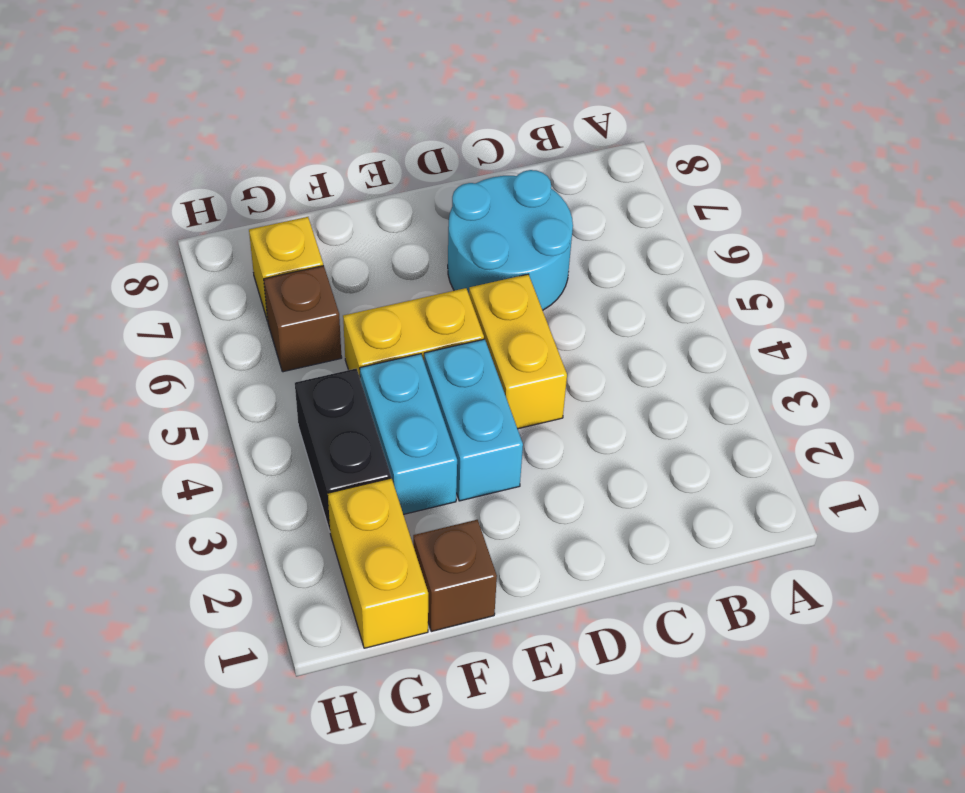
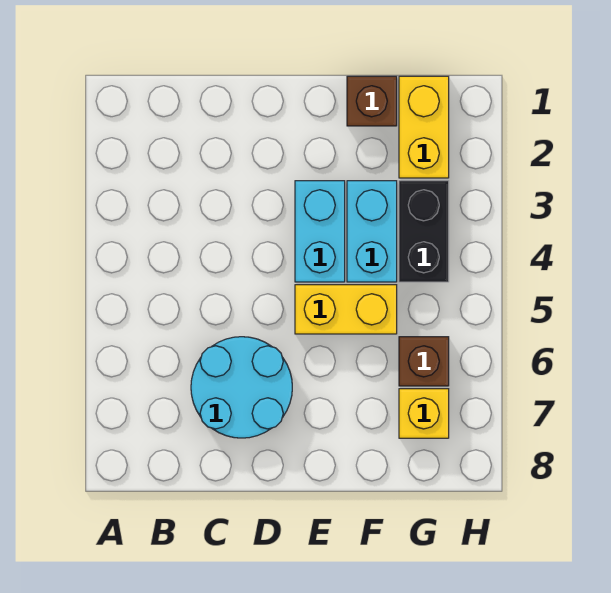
yellow 1x2 brick [469,274,567,429] -> none

